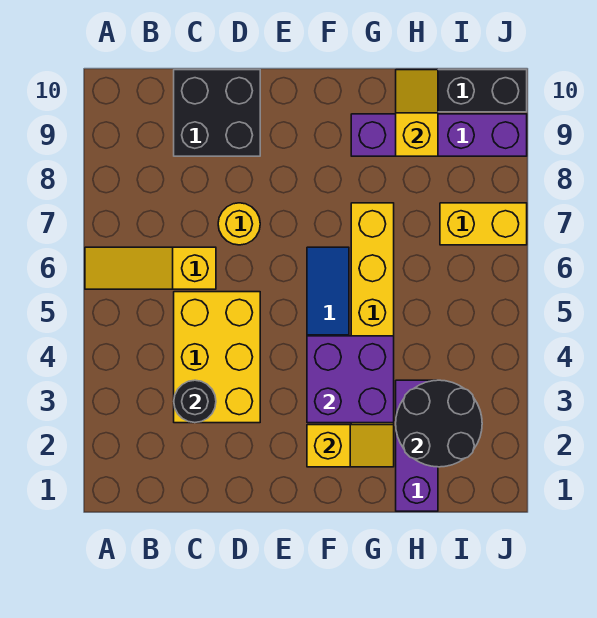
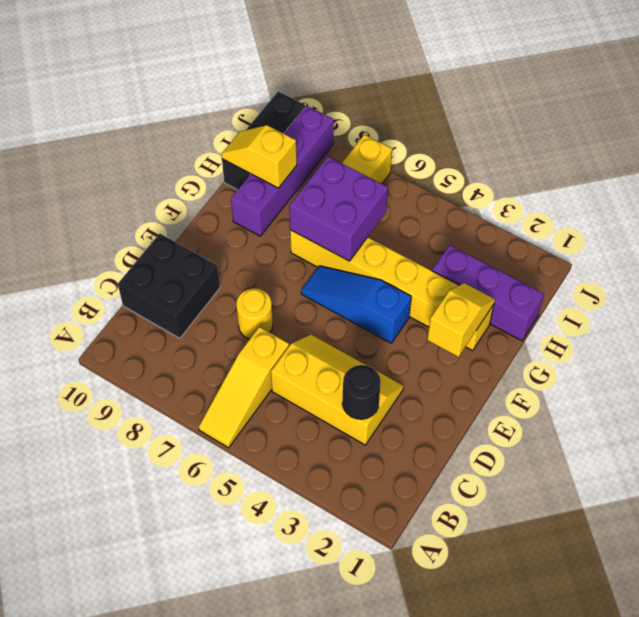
yellow 2x3 brick [174,292,260,423] -> yellow 2x3 slope [271,335,404,445]
purple 2x2 brick [307,336,394,423] -> purple 2x2 brick moved to [289,157,388,261]
black 2x2 round brick [396,380,482,467] -> none

